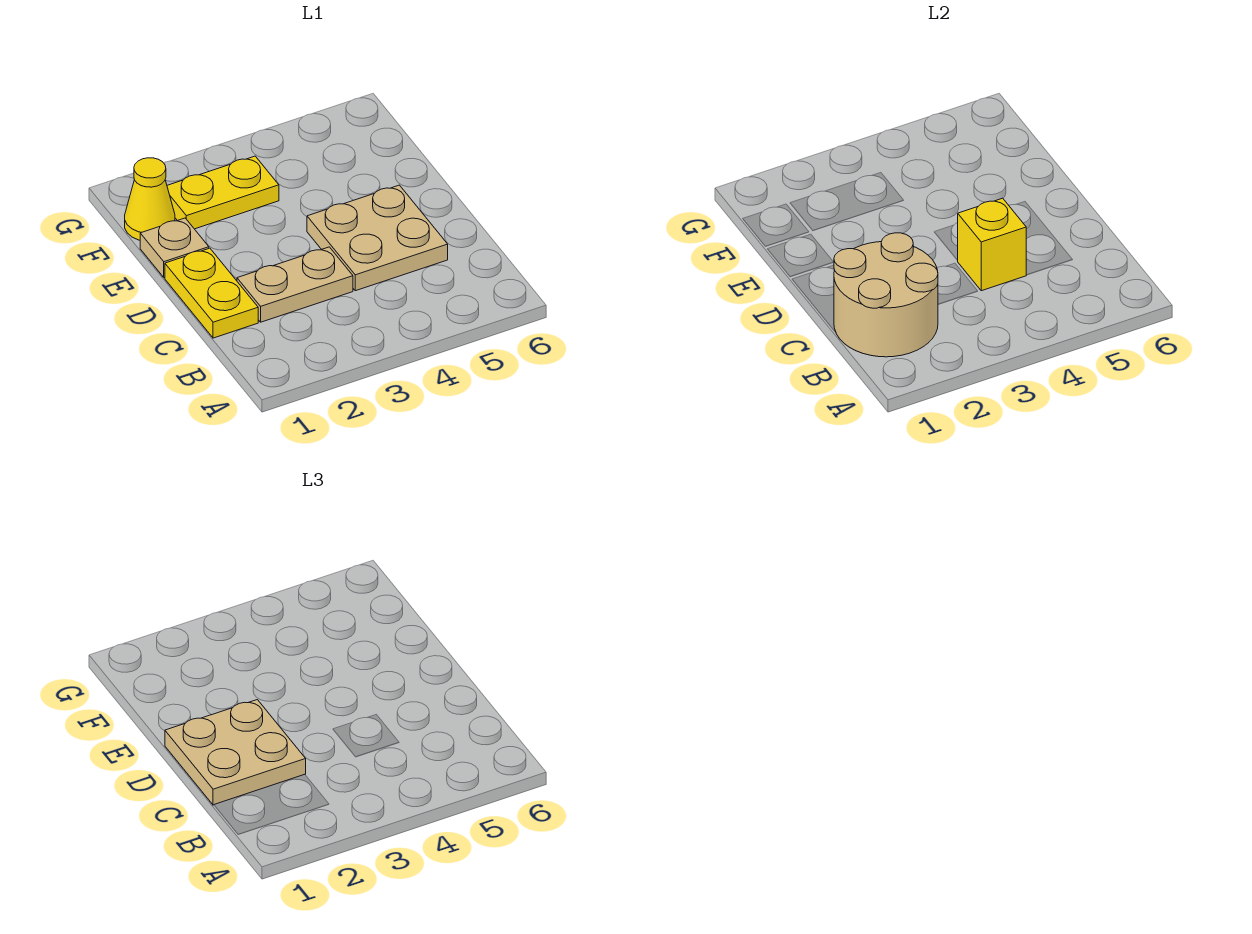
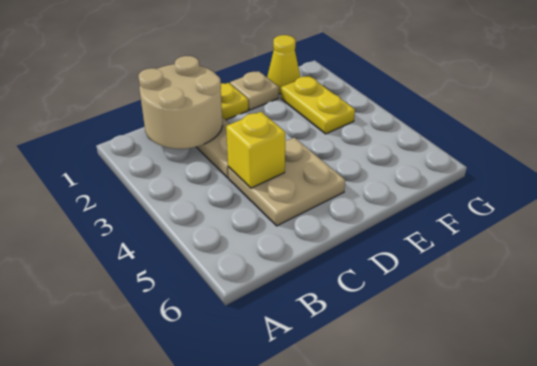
tan 2x2 plate [165,700,306,805] -> none

